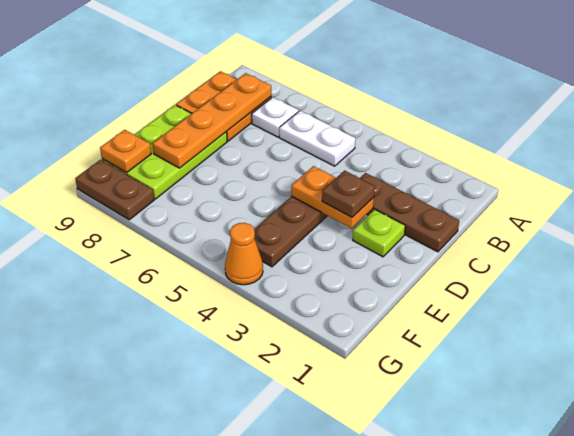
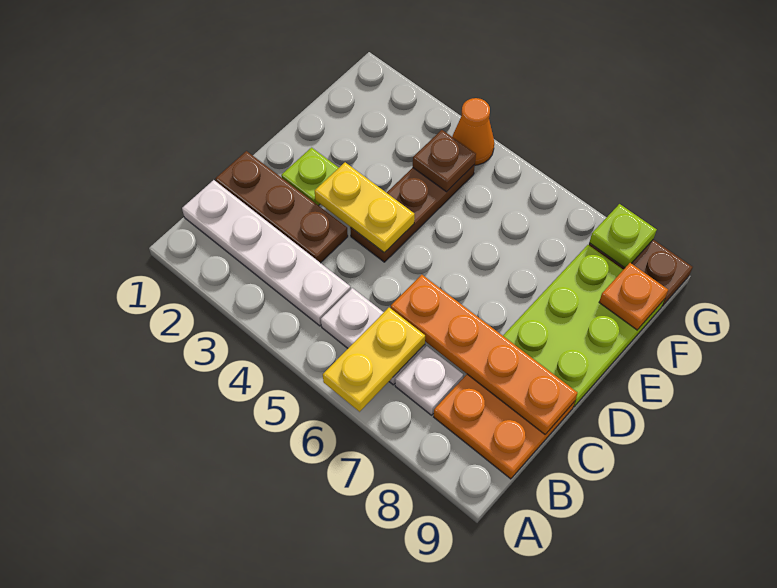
none -> yellow 1x2 plate [323,308,425,412]
none -> white 1x4 plate [182,180,351,326]
orange 1x4 plate [153,73,271,168] -> orange 1x4 plate turned to [391,275,578,434]
orange 1x2 plate [291,166,374,229] -> yellow 1x2 plate [315,162,415,253]
brown 1x1 plate [322,171,375,217] -> brown 1x1 plate moved to [413,130,476,192]
none -> lime 1x1 plate [589,204,657,268]

